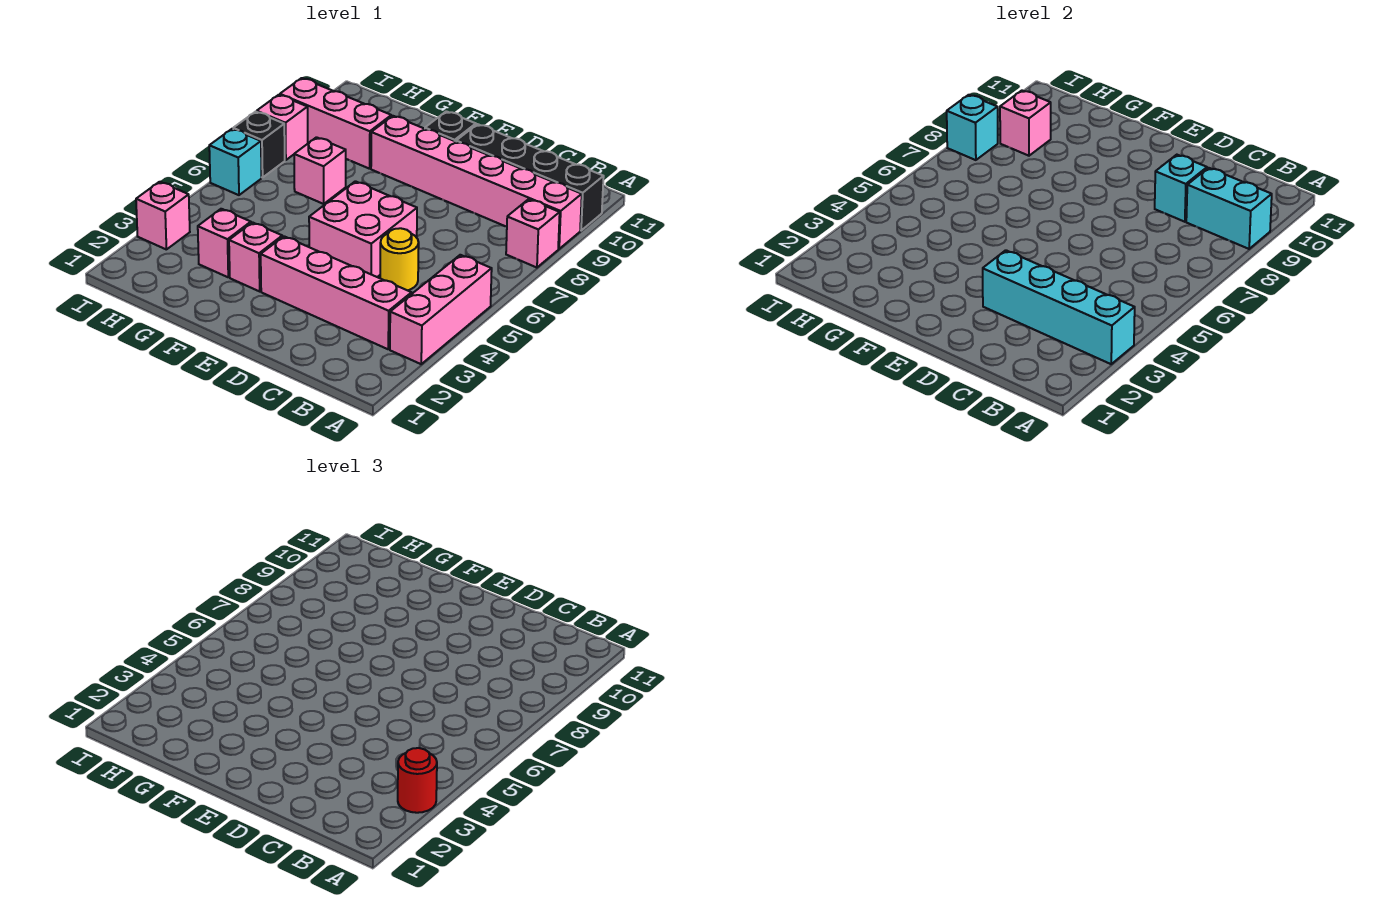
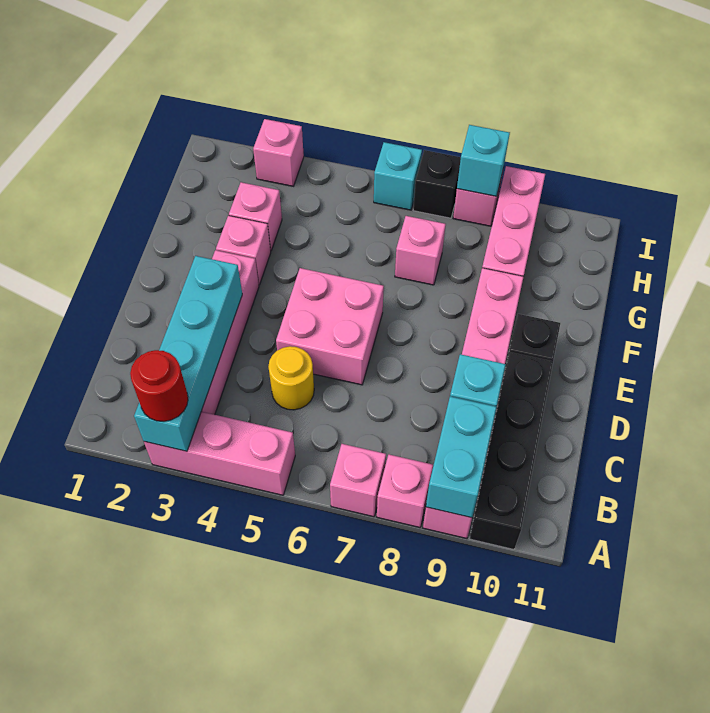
pink 1x1 brick [1000,91,1051,156] -> pink 1x1 brick moved to [330,444,386,517]

